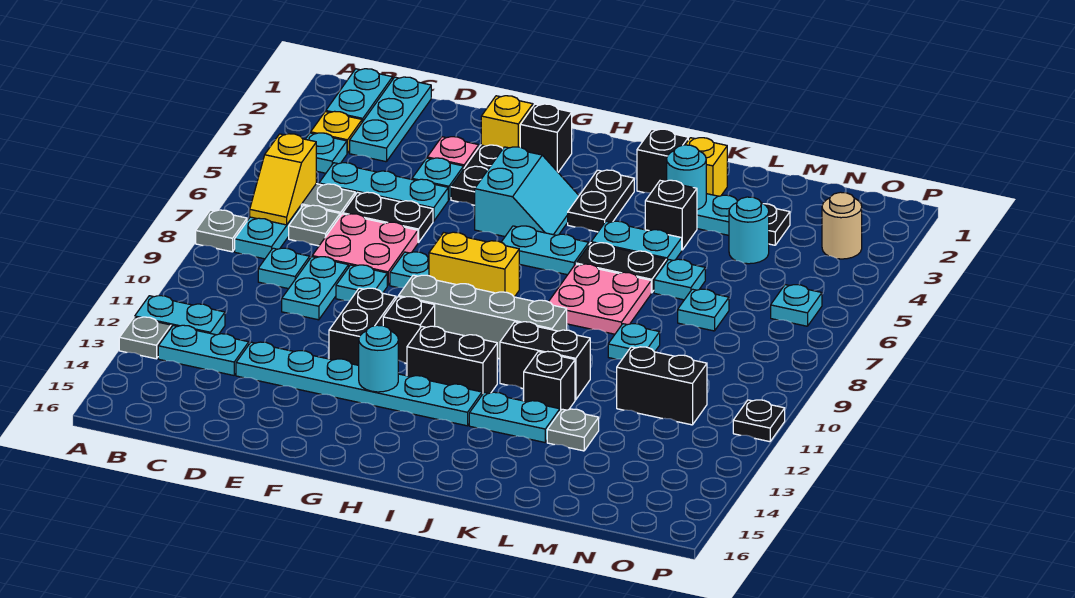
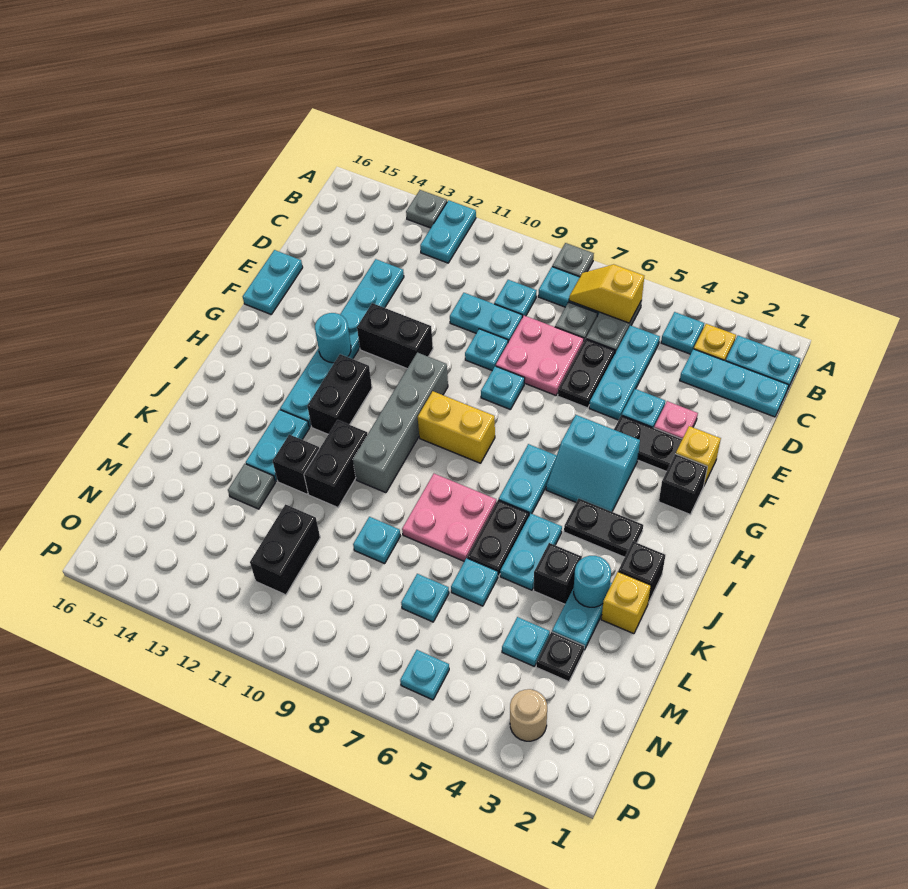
cyan 1x2 plate [158,325,249,375] -> cyan 1x2 plate moved to [243,250,303,314]
yellow 1x2 brick [429,232,519,297] -> yellow 1x2 brick turned to [418,391,495,463]
black 1x1 brick [383,297,435,363] -> none
cyan 1x1 round brick [729,197,769,264] -> cyan 1x1 plate [502,617,550,667]
black 1x1 plate [733,400,785,442] -> none

